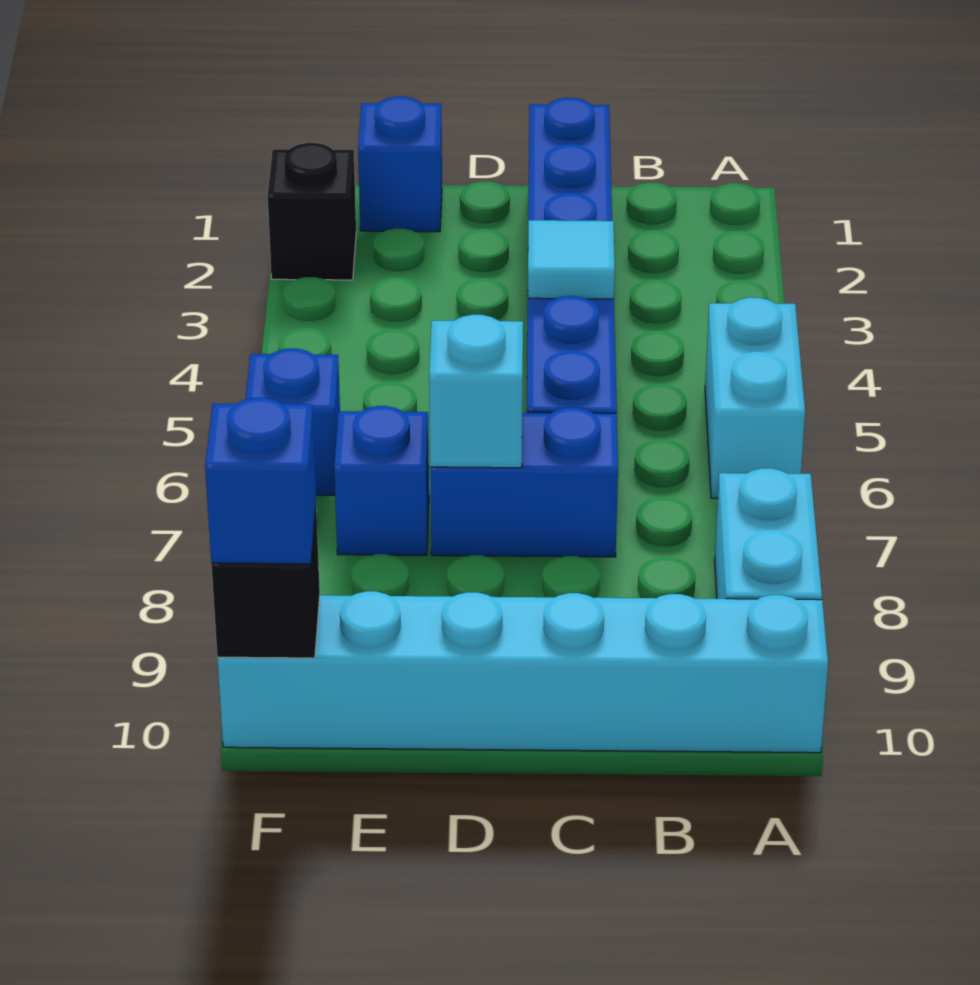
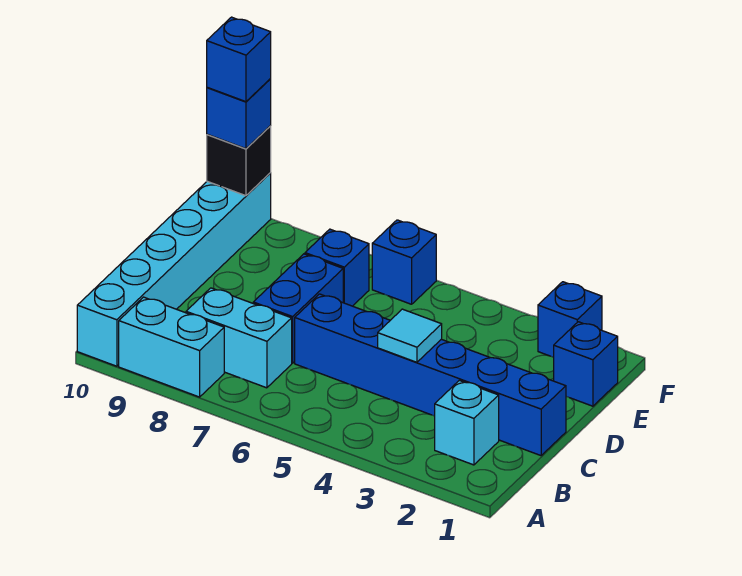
cyan 1x2 brick [705,297,805,498] -> cyan 1x2 brick moved to [186,288,292,388]
cyan 1x1 brick [429,315,523,468] -> cyan 1x1 brick moved to [435,380,499,465]
black 1x1 brick [268,143,356,280] -> blue 1x1 brick [538,282,602,357]
none -> blue 1x1 brick [207,17,271,102]

